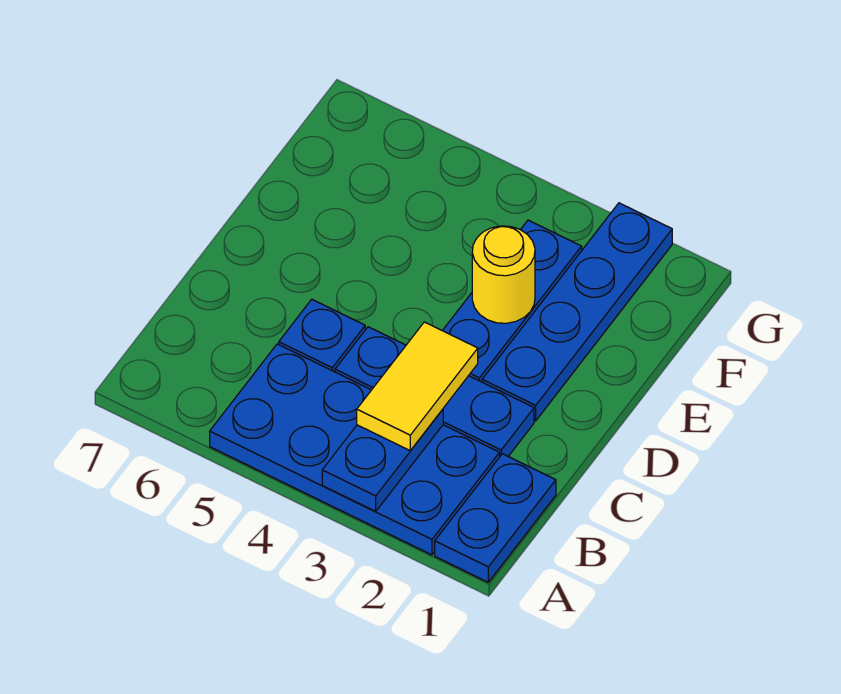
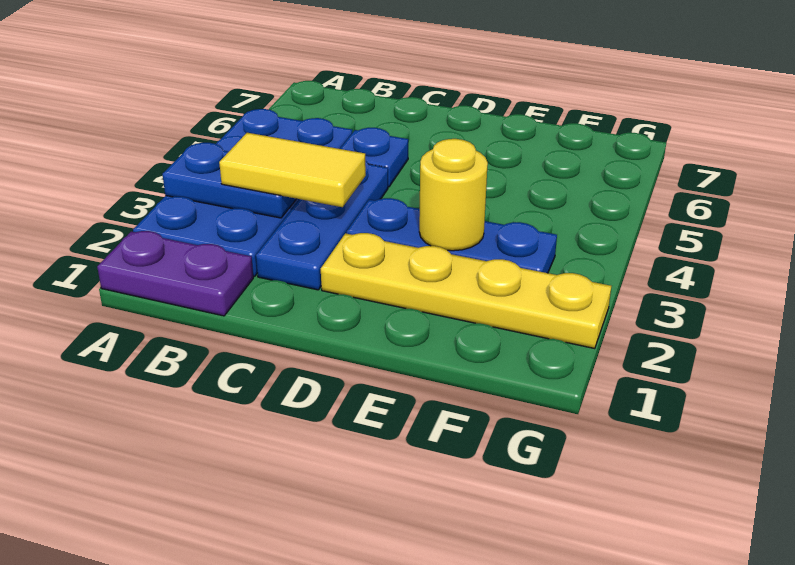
blue 1x2 plate [435,454,556,582] -> purple 1x2 plate [97,231,253,316]
blue 1x4 plate [482,203,672,421] -> yellow 1x4 plate [321,233,611,349]

